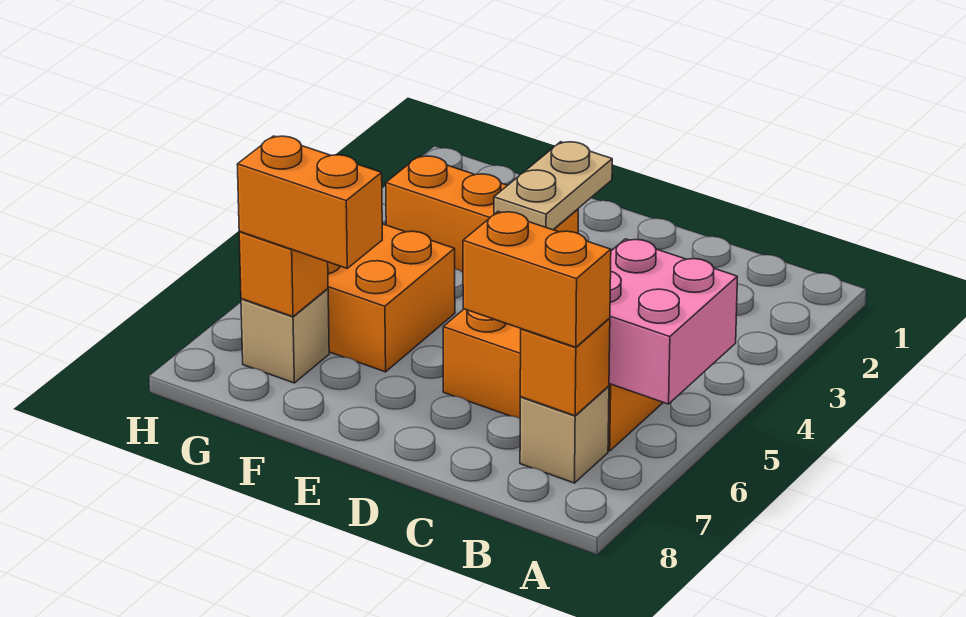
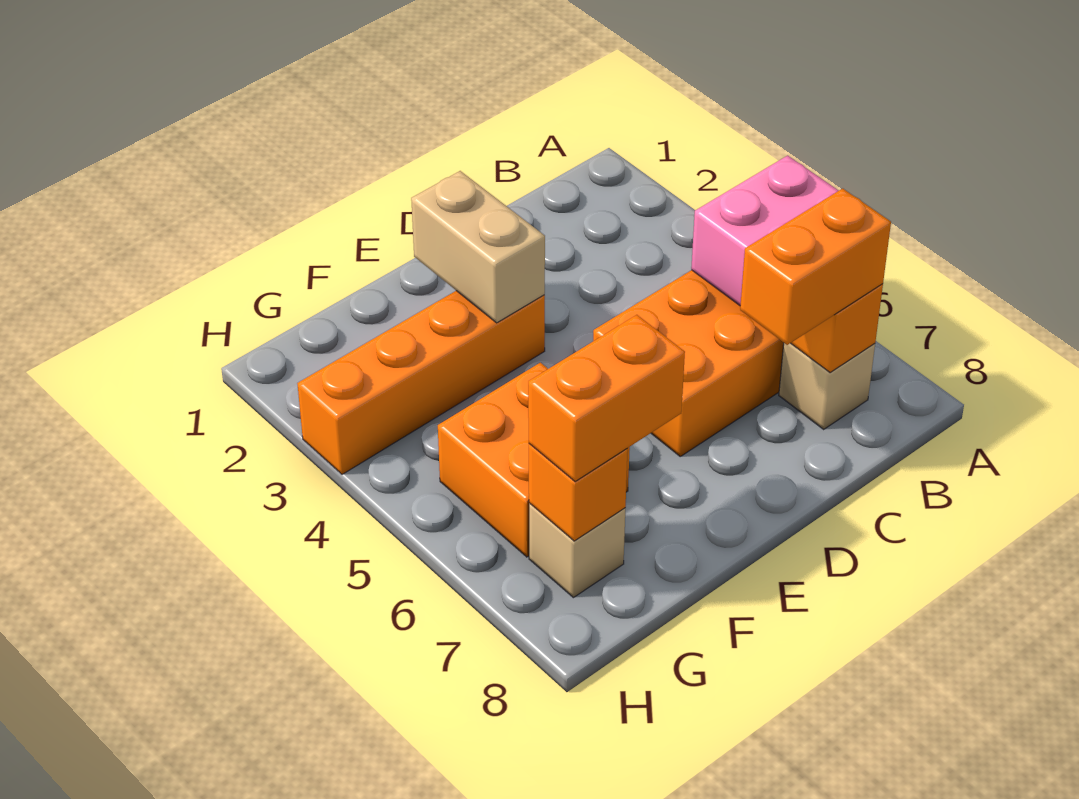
tan 1x2 plate [494,142,612,230] -> tan 1x2 brick [411,171,545,323]
orange 1x3 brick [386,156,578,272] -> orange 1x4 brick [297,291,545,474]

